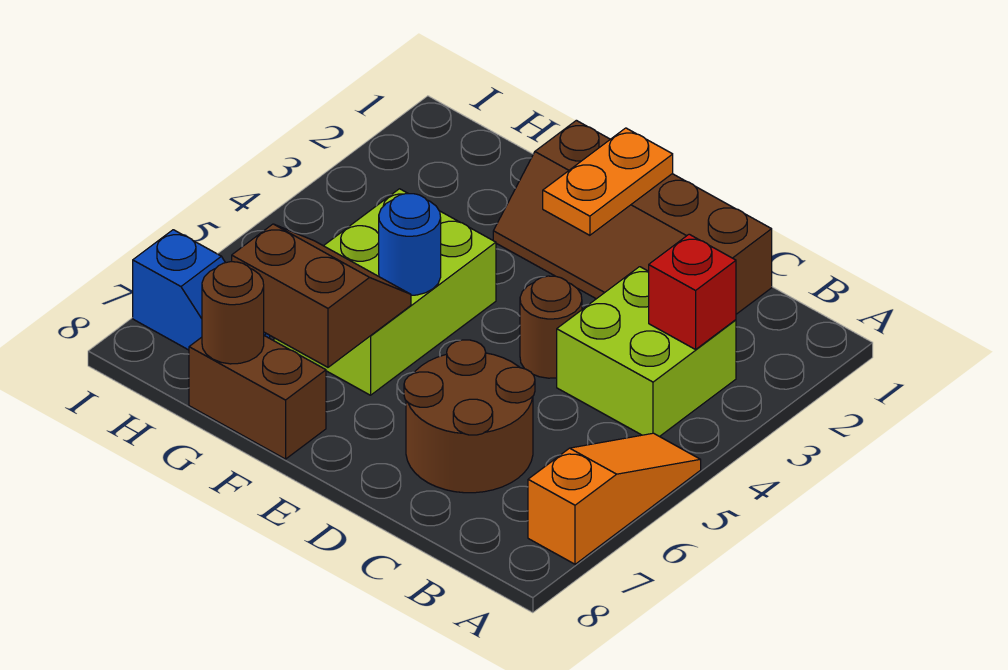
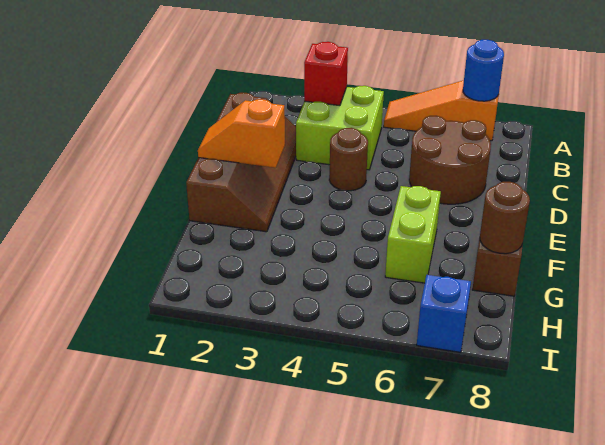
orange 1x2 plate [543,128,673,235] -> orange 1x2 slope [198,99,285,168]
lime 2x3 brick [274,189,496,395] -> lime 1x2 brick [385,186,441,283]
blue 1x1 round brick [379,194,441,295] -> blue 1x1 round brick moved to [463,40,504,101]
brown 2x2 slope [232,224,411,367] -> none

